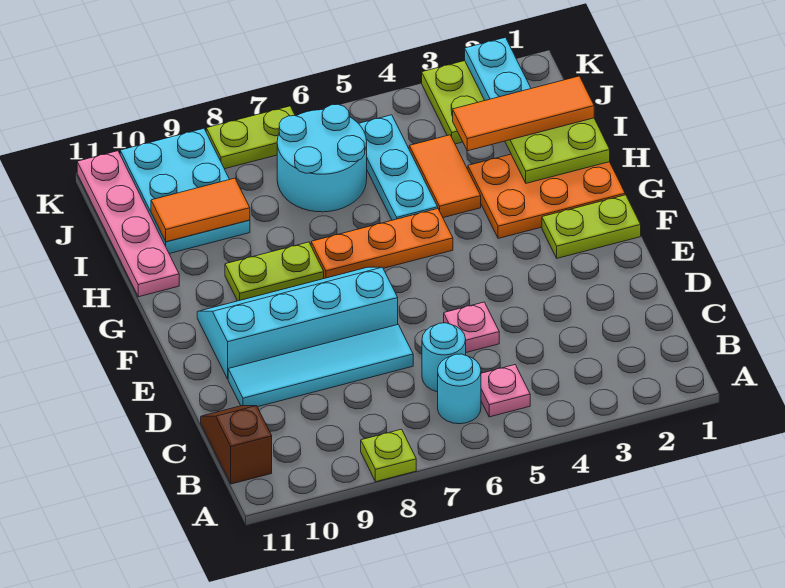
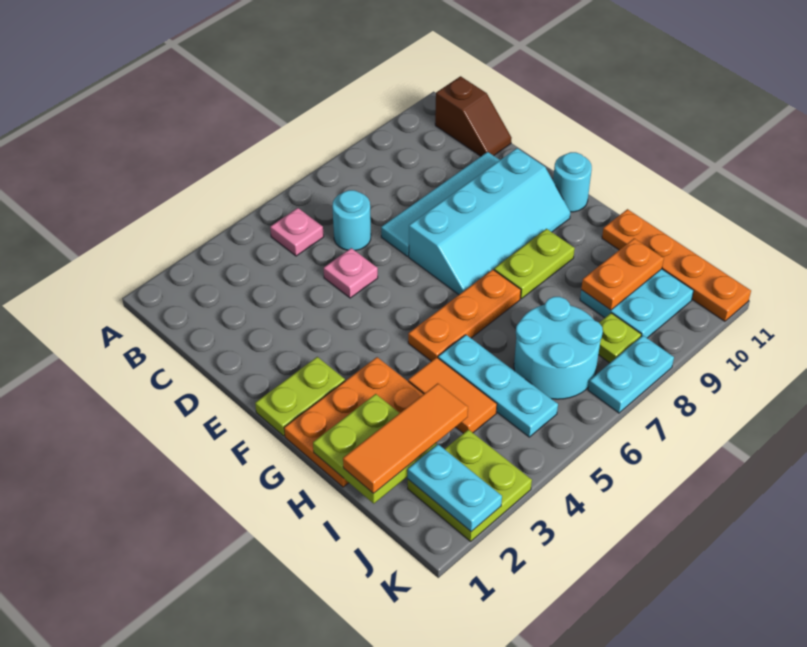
lime 1x1 plate [361,429,416,482] -> lime 1x1 plate moved to [598,313,641,363]
cyan 1x1 round brick [438,354,481,424] -> cyan 1x1 round brick moved to [553,152,592,212]
pink 1x4 plate [77,151,179,297] -> orange 1x4 plate [602,209,751,321]
cyan 2x3 plate [120,129,250,254] -> cyan 2x2 plate [580,269,694,338]
orange 1x2 tile [151,178,250,242] -> orange 1x2 plate [581,238,664,310]
lime 1x2 plate [206,106,295,169] -> cyan 1x2 plate [588,336,674,413]

